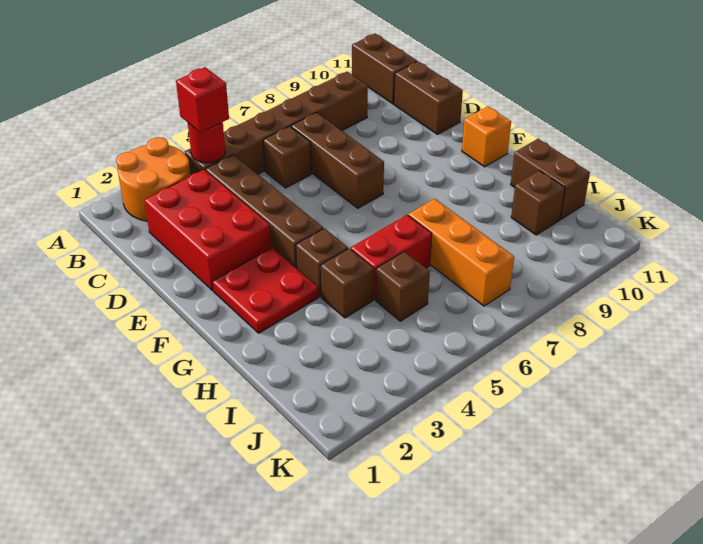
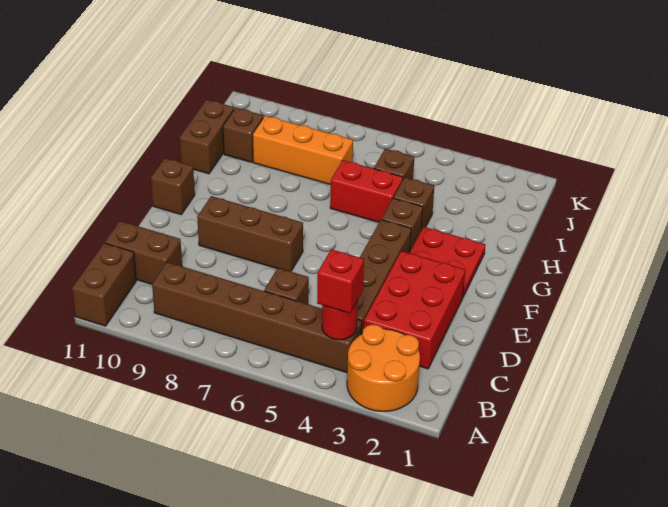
brown 1x3 brick [291,113,384,208] -> brown 1x3 brick turned to [197,196,303,271]
brown 1x2 brick [394,61,463,134] -> brown 1x2 brick turned to [105,221,182,284]
orange 1x1 brick [462,106,511,167] -> brown 1x1 brick [151,158,195,215]
orange 1x3 brick [408,199,514,306] -> orange 1x3 brick turned to [253,116,353,185]

